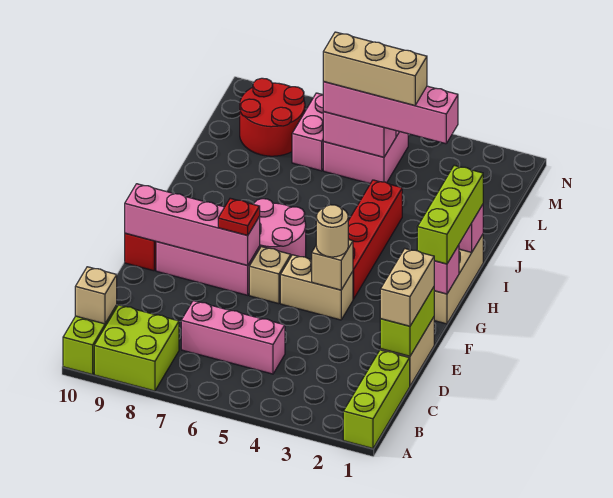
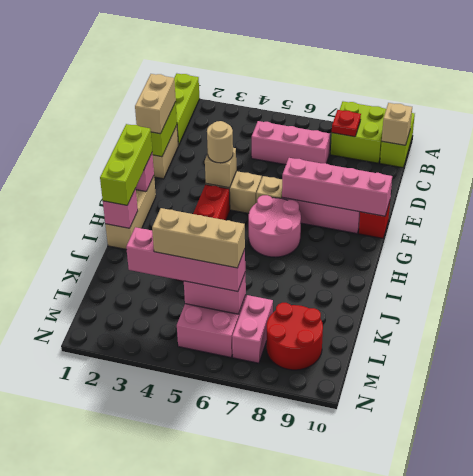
red 1x1 plate [218,198,260,235] -> red 1x1 plate moved to [332,110,361,137]

